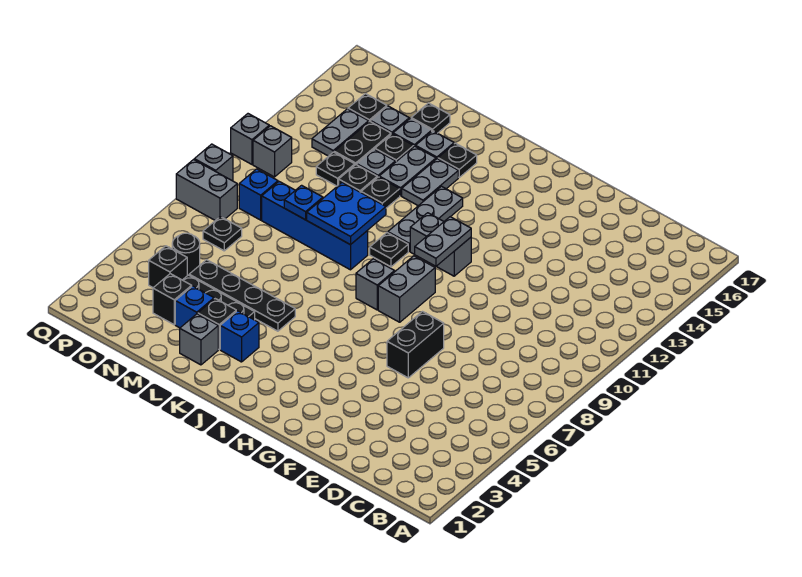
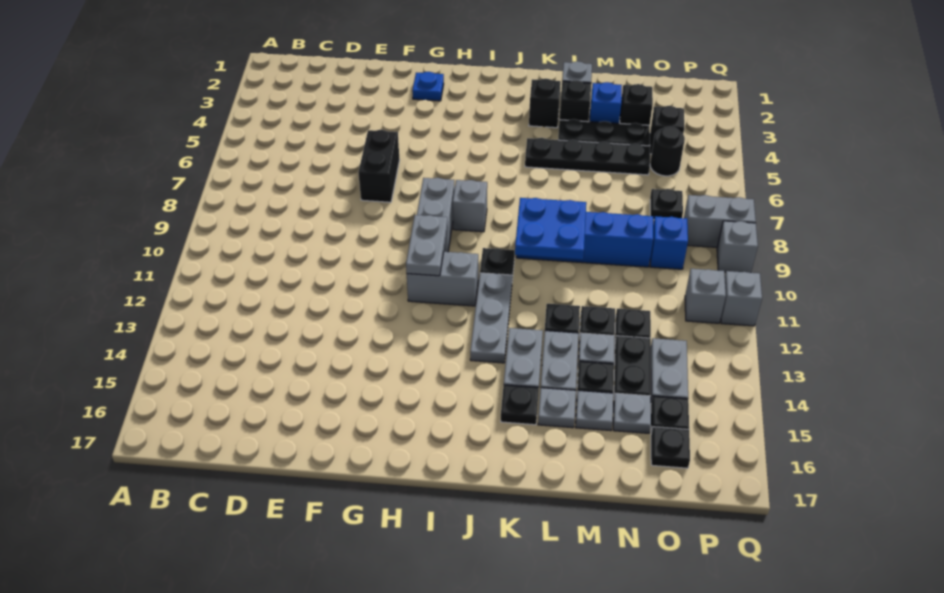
blue 1x1 brick [220,311,259,362] -> black 1x1 brick [529,79,561,128]
blue 1x1 plate [284,185,323,220] -> blue 1x1 plate moved to [412,72,444,101]
black 1x1 plate [411,103,450,133] -> black 1x1 plate moved to [651,427,690,468]

